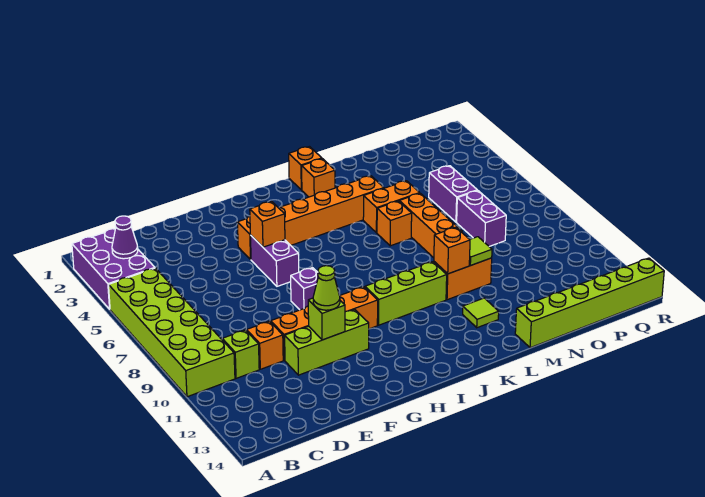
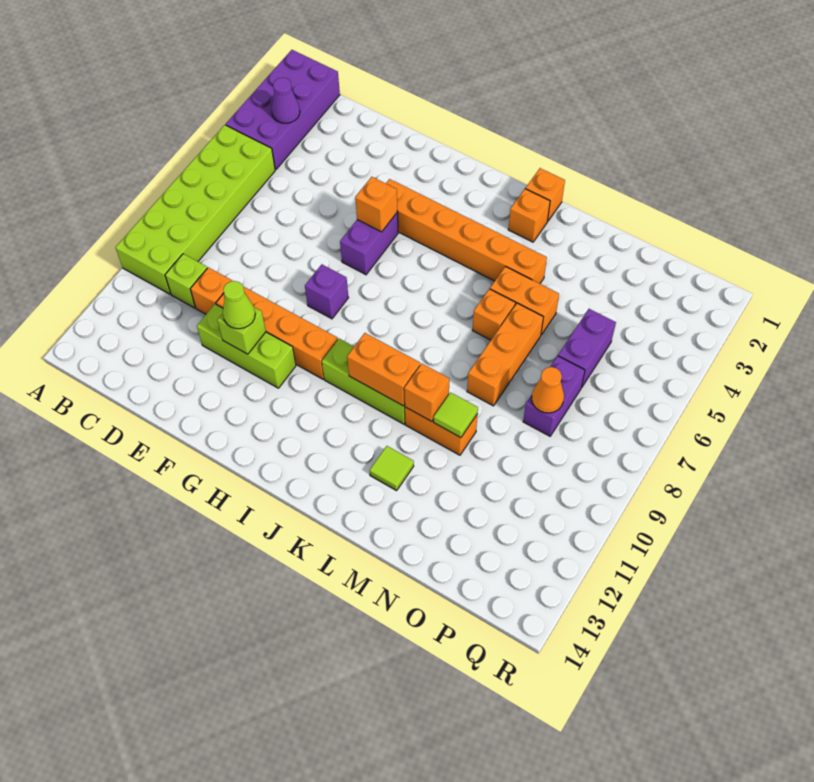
purple 2x3 brick [72,229,155,309] -> purple 2x4 brick [226,50,340,170]
none -> orange 1x2 brick [347,333,420,406]
lime 1x6 brick [515,258,664,348] -> none
none -> orange 1x1 cone [532,367,564,413]

